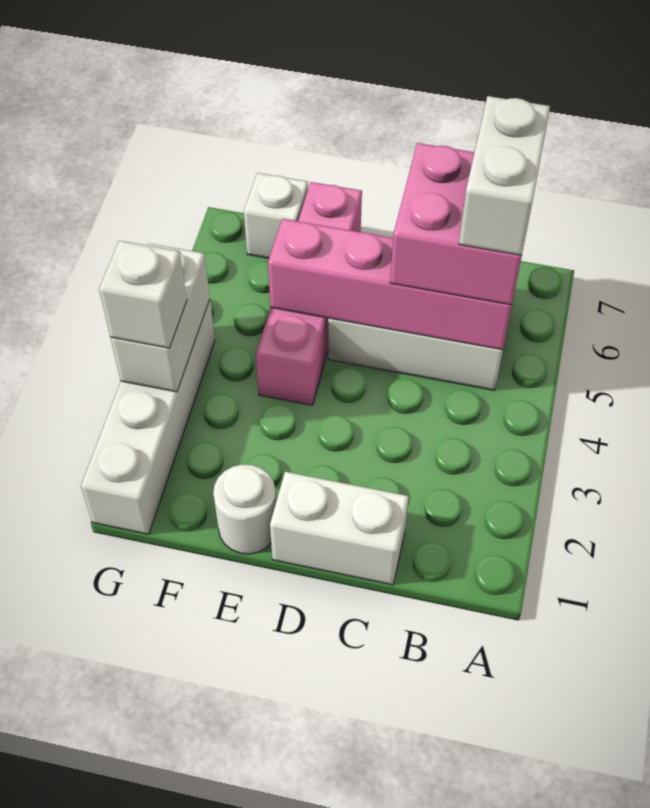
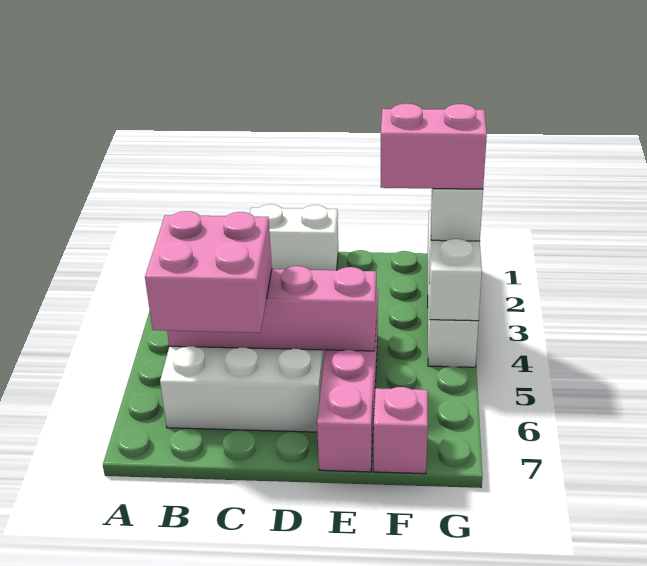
white 1x2 brick [459,96,550,255] -> none
white 1x1 round brick [213,465,276,554] -> none
none -> pink 1x2 brick [381,104,487,189]
white 1x1 brick [244,173,308,258] -> pink 1x1 brick [374,387,428,474]

